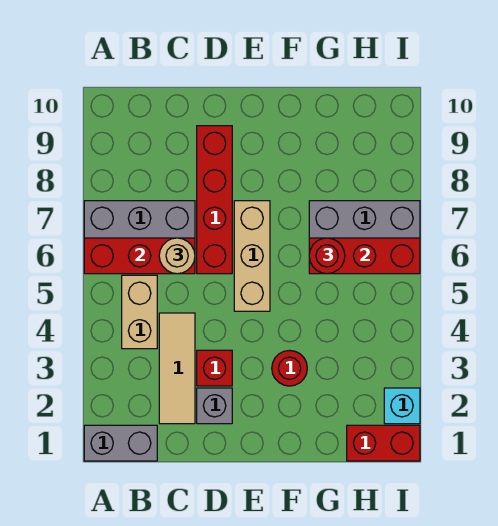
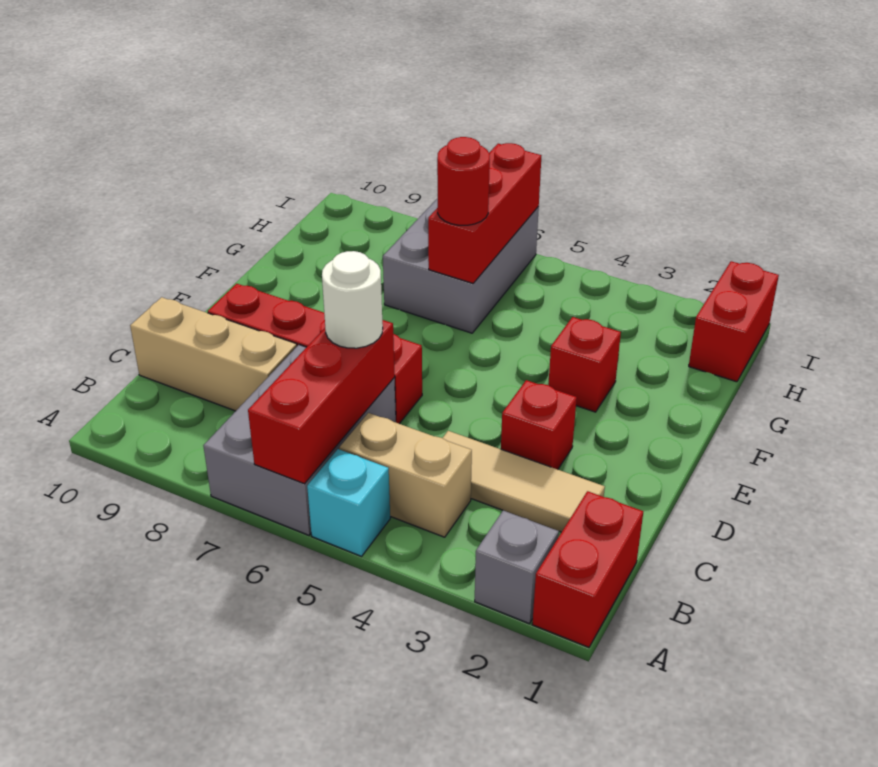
grey 1x2 brick [84,425,157,461] -> red 1x2 brick [532,491,643,647]
tan 1x1 round brick [159,238,195,274] -> white 1x1 round brick [322,251,383,348]
grey 1x1 brick [197,388,232,424] -> grey 1x1 brick moved to [475,510,559,624]
tan 1x3 brick [234,201,270,311] -> tan 1x3 brick moved to [130,297,297,411]
red 1x1 round brick [272,350,307,386] -> red 1x1 brick [548,317,621,412]
cyan 1x1 brick [384,388,420,424] -> cyan 1x1 brick moved to [307,449,390,556]

